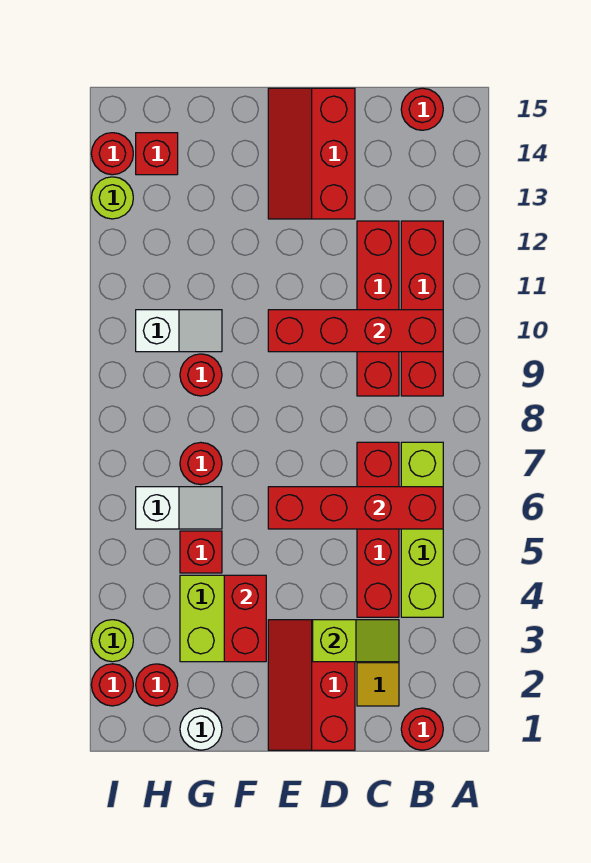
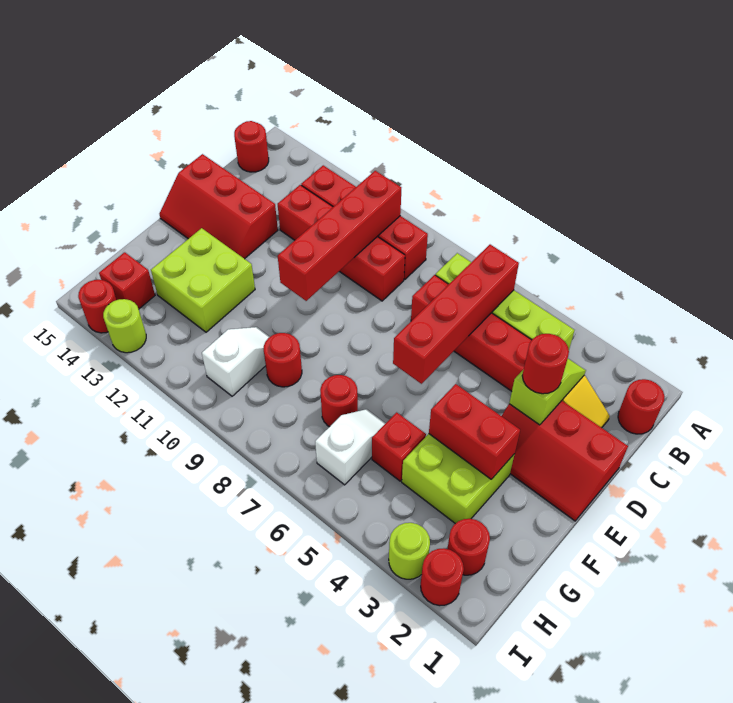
none -> red 1x1 round brick [522,334,569,394]
none -> lime 2x2 brick [151,228,255,332]
white 1x1 round brick [180,708,222,750] -> none

